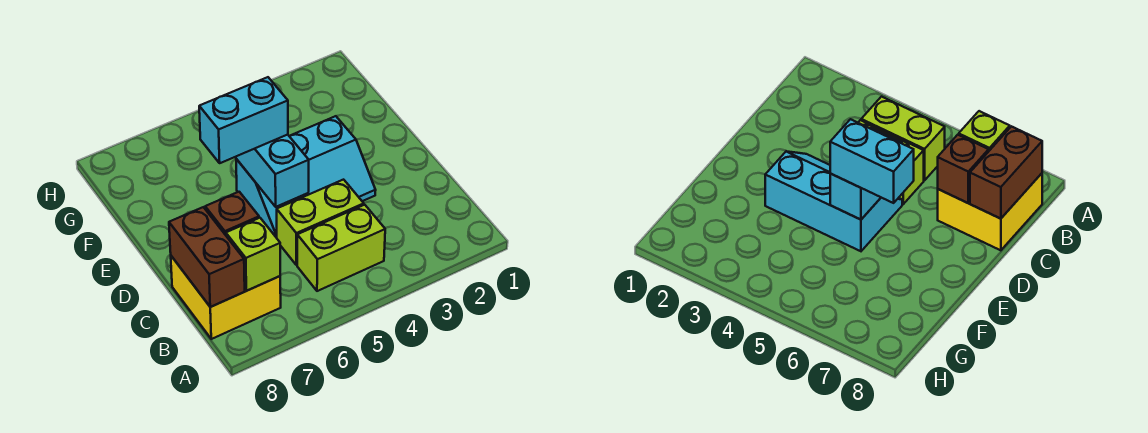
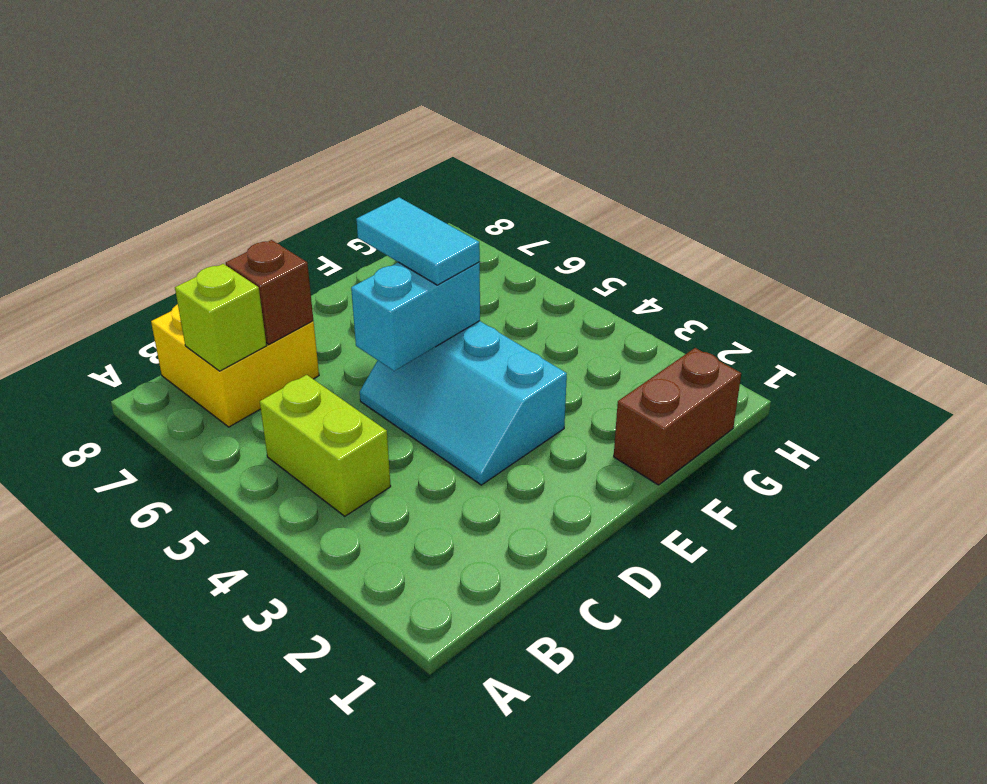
brown 1x2 brick [169,207,245,307] -> brown 1x2 brick moved to [614,348,741,485]
lime 1x2 brick [277,180,364,265] -> none
cyan 1x2 brick [199,77,288,163] -> cyan 1x2 tile [356,197,480,285]

